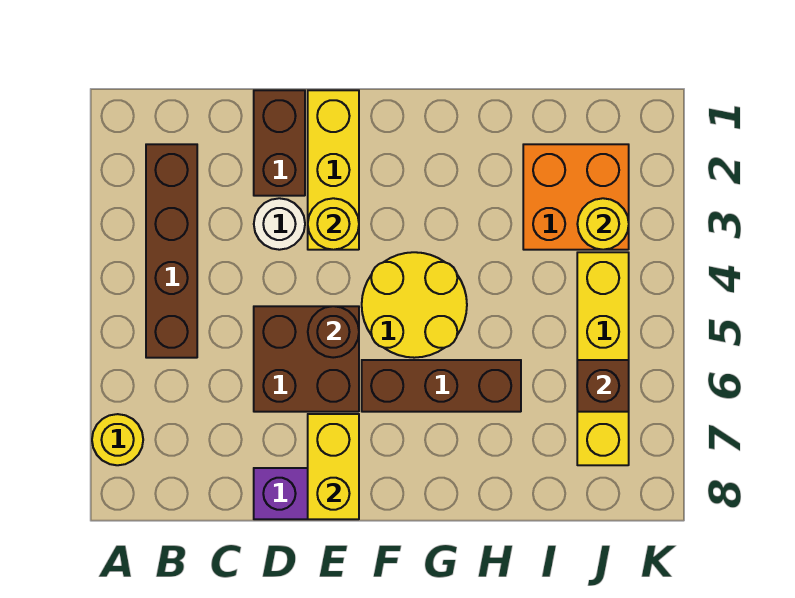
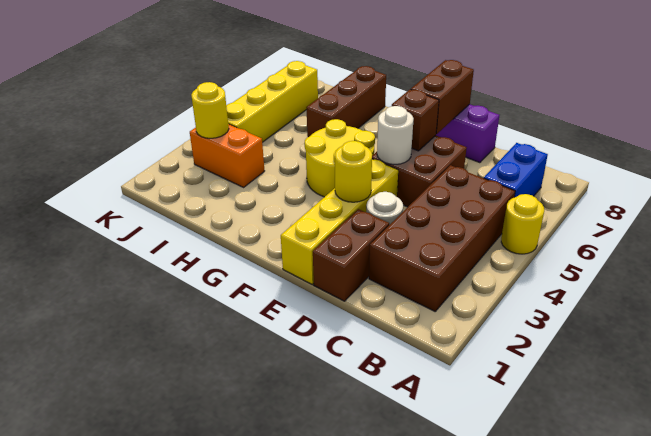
yellow 1x1 round brick [92,414,143,465] -> yellow 1x1 round brick moved to [501,194,544,254]
brown 1x4 brick [146,144,197,358] -> brown 2x4 brick [369,165,515,311]
none -> blue 1x2 brick [484,143,548,197]
yellow 1x3 brick [308,90,359,250] -> yellow 1x4 brick [281,159,398,284]
brown 1x1 round brick [308,306,359,358] -> white 1x1 round brick [377,106,414,164]
yellow 1x2 brick [308,414,359,519] -> brown 1x2 brick [411,60,474,134]
brown 1x3 brick [362,360,521,412] -> brown 1x3 brick turned to [306,66,386,137]
orange 2x2 brick [523,144,629,250] -> orange 1x2 brick [190,124,264,187]
brown 1x1 brick [577,360,629,412] -> brown 1x1 brick moved to [392,89,439,151]

